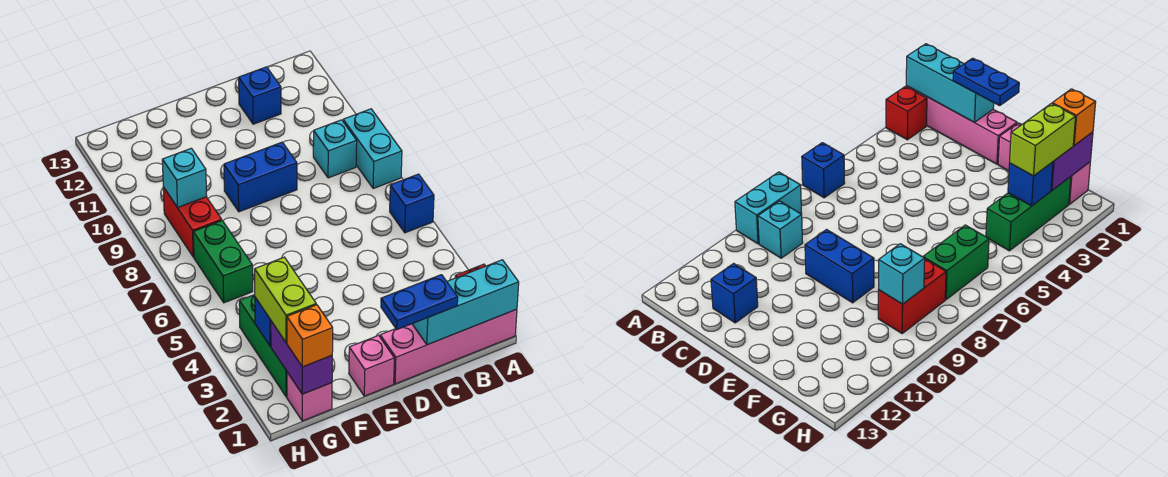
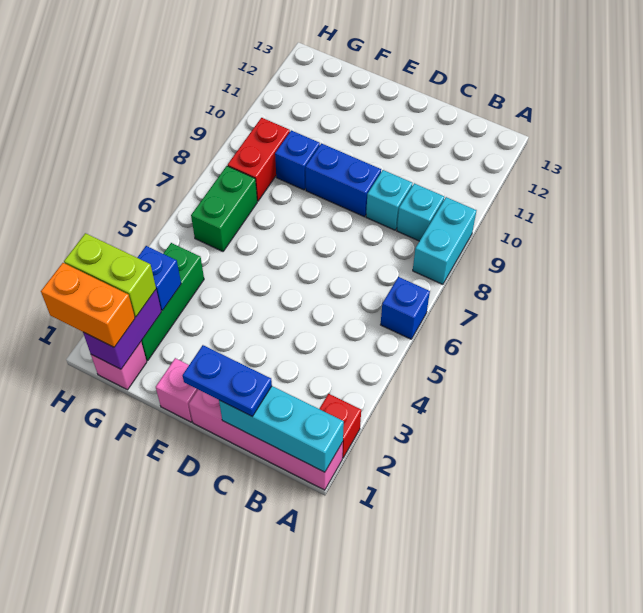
blue 1x1 brick [239,67,281,124] -> blue 1x1 brick moved to [275,130,320,190]
orange 1x1 brick [287,305,333,367] -> orange 1x2 brick [41,263,135,347]
lime 1x2 brick [255,257,316,343] -> lime 1x2 brick turned to [64,233,156,317]
cyan 1x1 brick [162,148,207,207] -> cyan 1x1 brick moved to [366,170,413,230]

